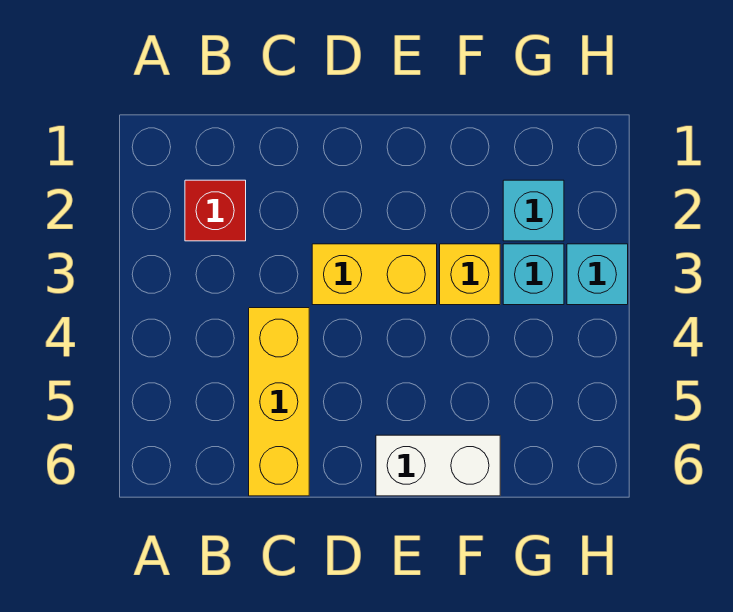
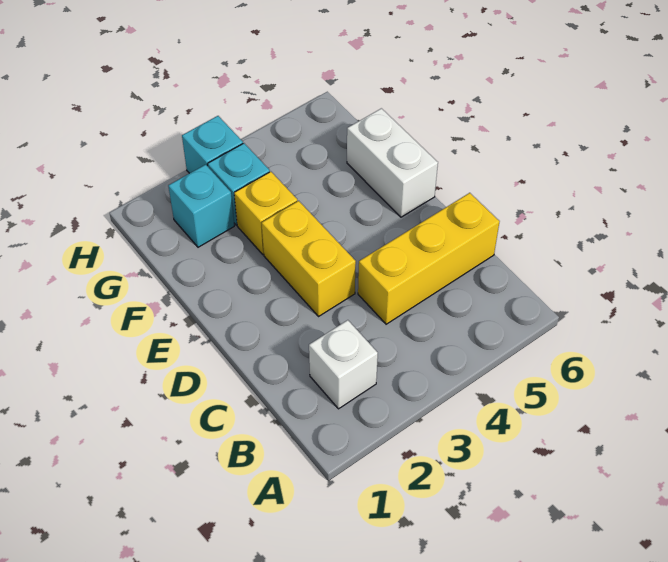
red 1x1 brick [185,180,246,241] -> white 1x1 brick [309,320,378,409]

